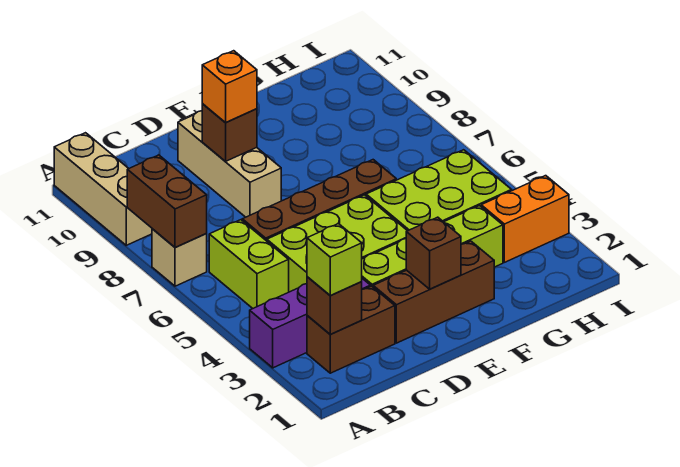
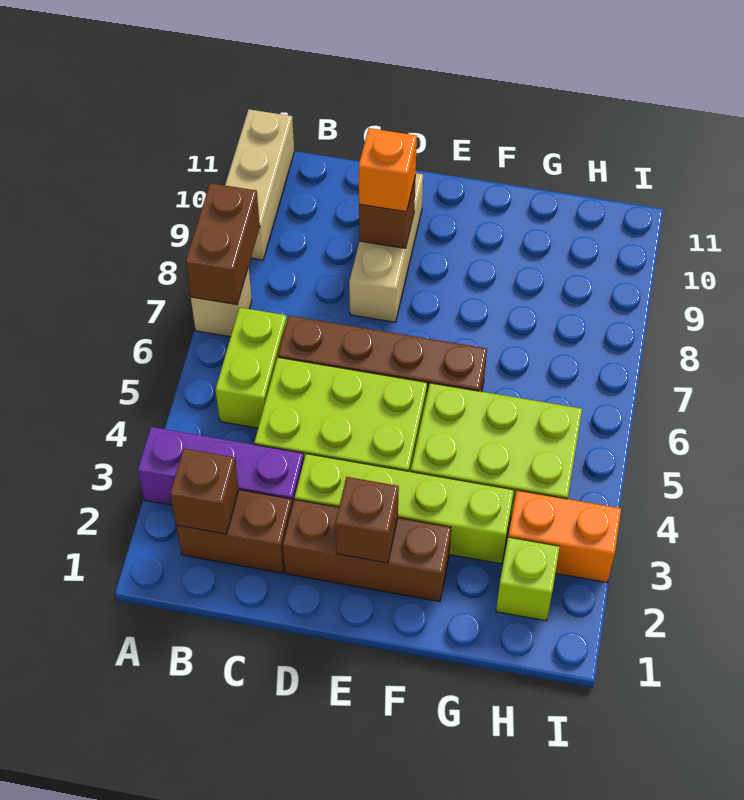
lime 1x1 brick [307,224,362,295] -> lime 1x1 brick moved to [496,537,560,621]

